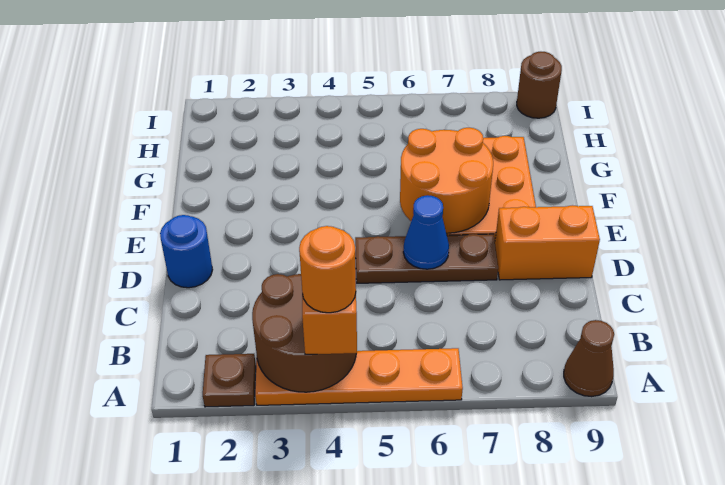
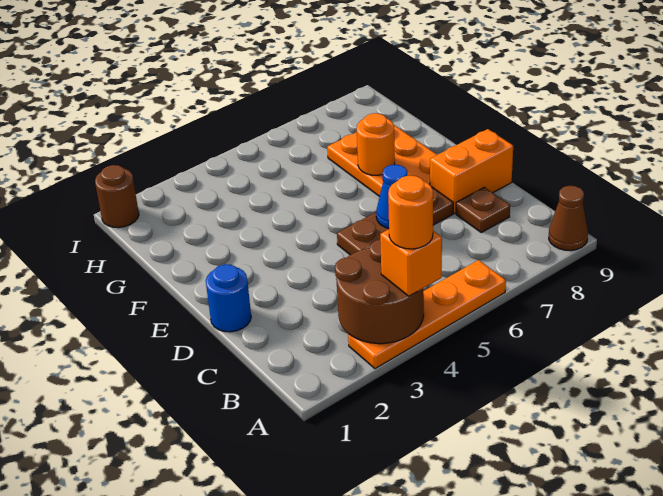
brown 1x1 plate [203,354,256,407] -> brown 1x1 plate moved to [456,187,510,233]
orange 2x2 round brick [400,128,493,233] -> orange 1x1 round brick [357,113,395,175]
brown 1x1 round brick [517,52,562,118] -> brown 1x1 round brick moved to [95,165,139,228]

